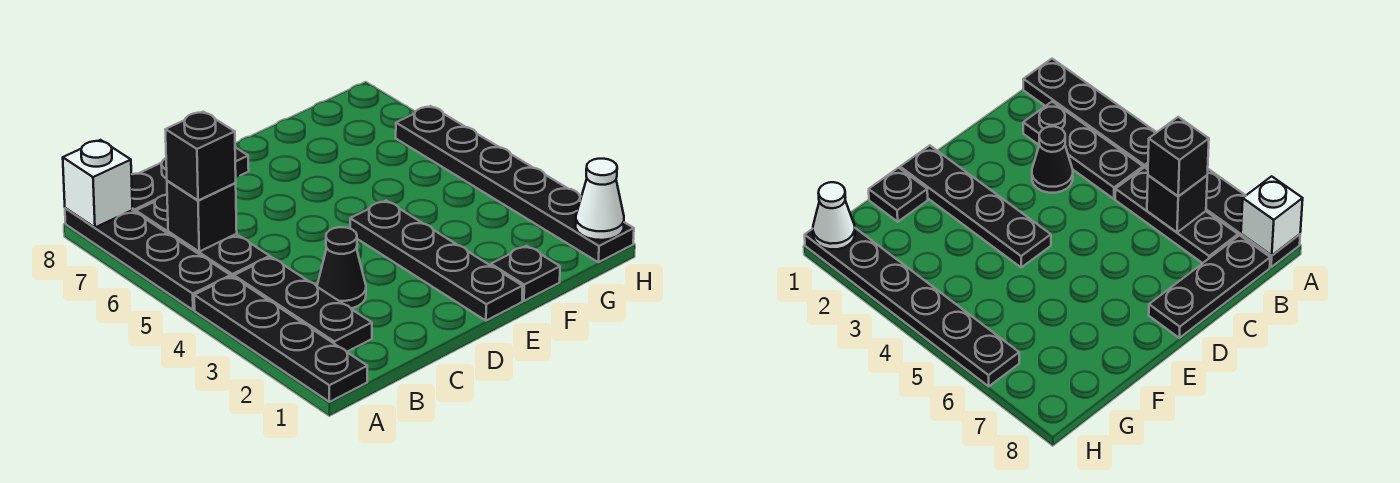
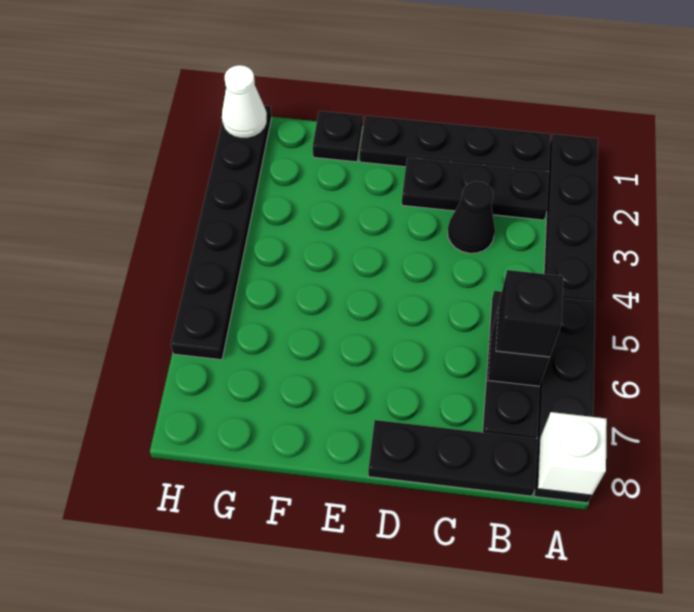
black 1x3 plate [234,257,372,352] -> black 1x3 plate turned to [402,157,549,220]
black 1x4 plate [350,201,523,321] -> black 1x4 plate turned to [360,116,550,172]

